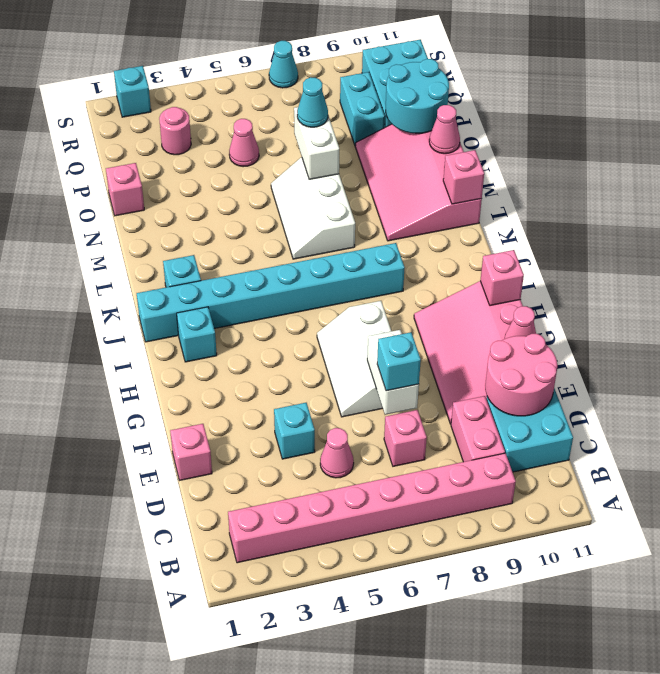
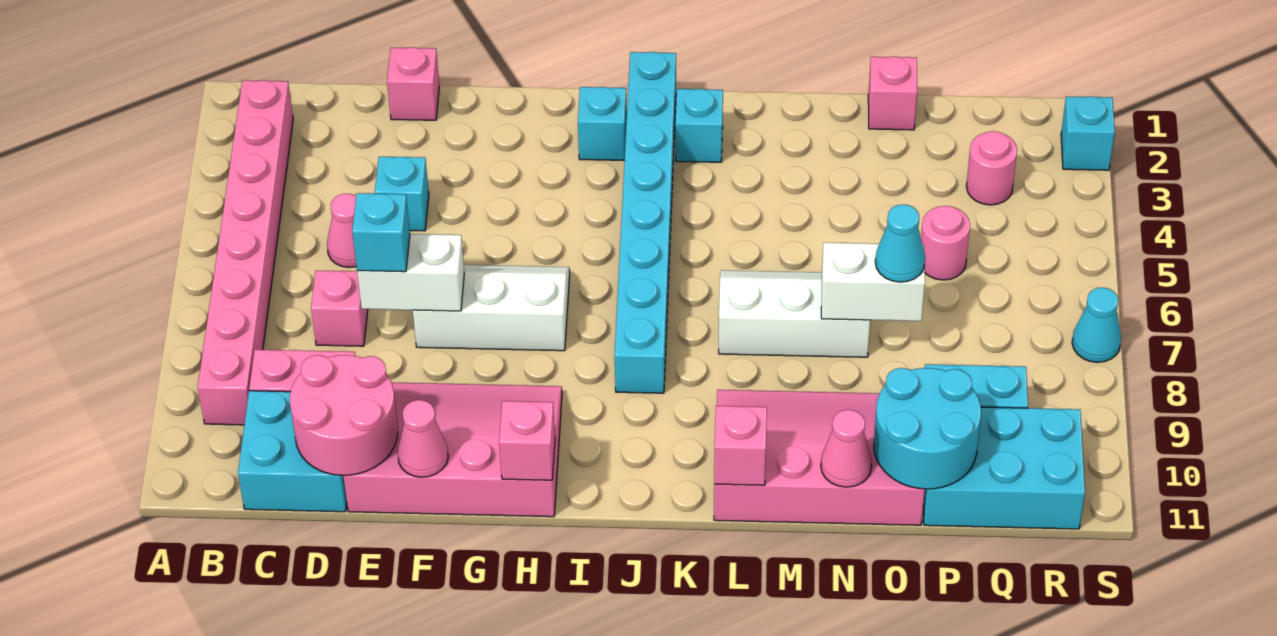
pink 1x1 cone [229,119,259,167] -> pink 1x1 round brick [921,206,970,280]

